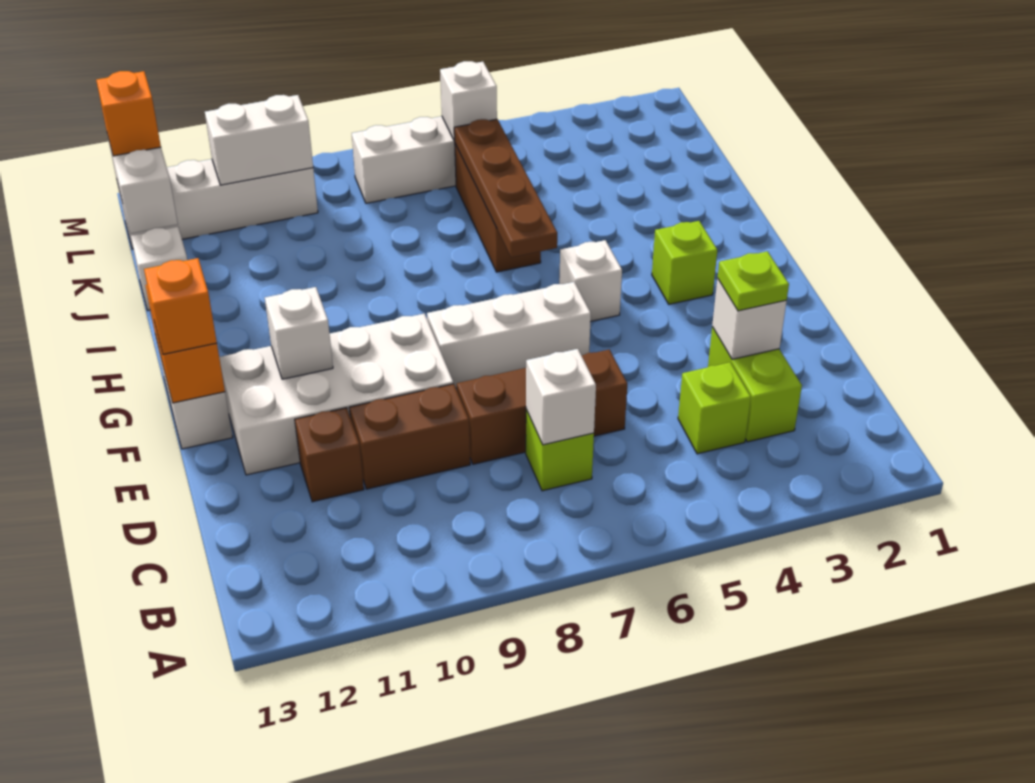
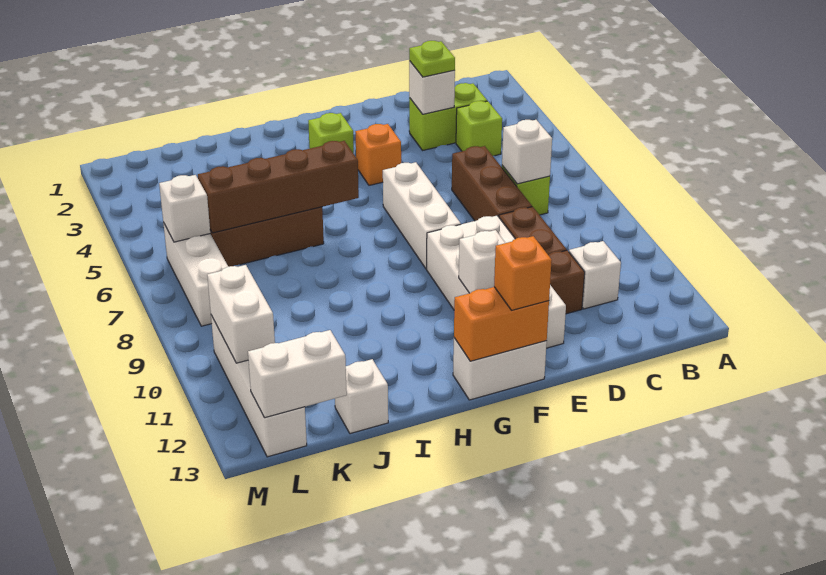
white 1x1 brick [559,240,622,322] -> white 1x1 brick moved to [569,241,621,309]
brown 1x4 plate [454,119,557,257] -> brown 1x4 brick [198,141,359,233]
orange 1x1 brick [96,71,161,156] -> orange 1x1 brick moved to [355,124,401,185]

